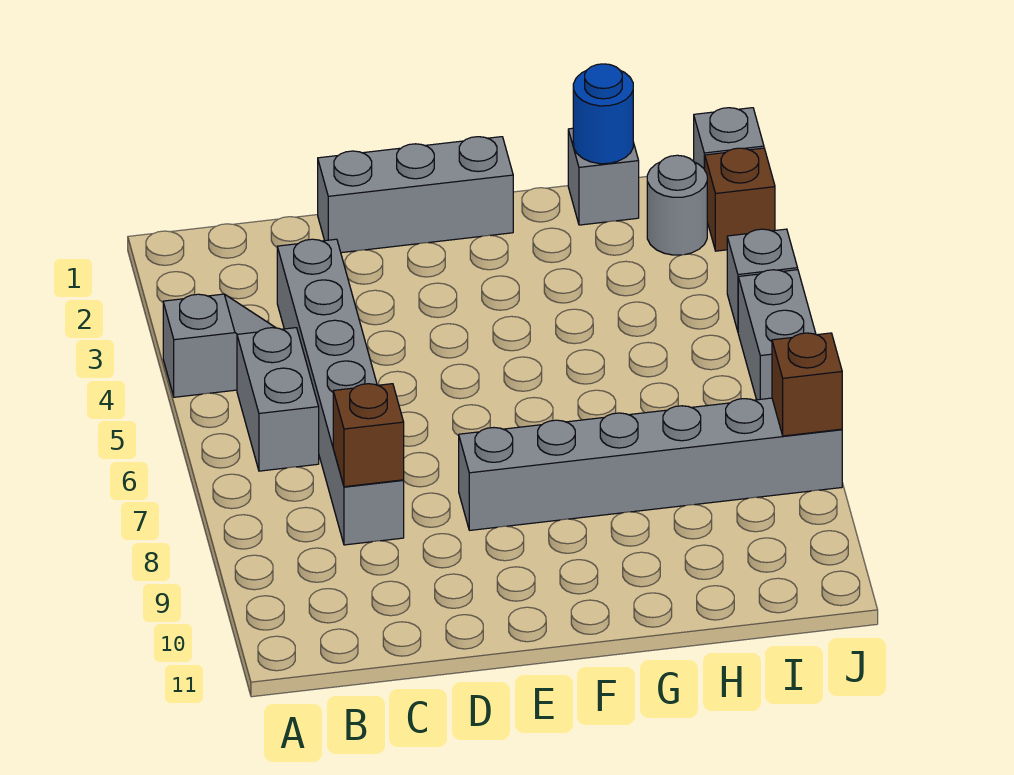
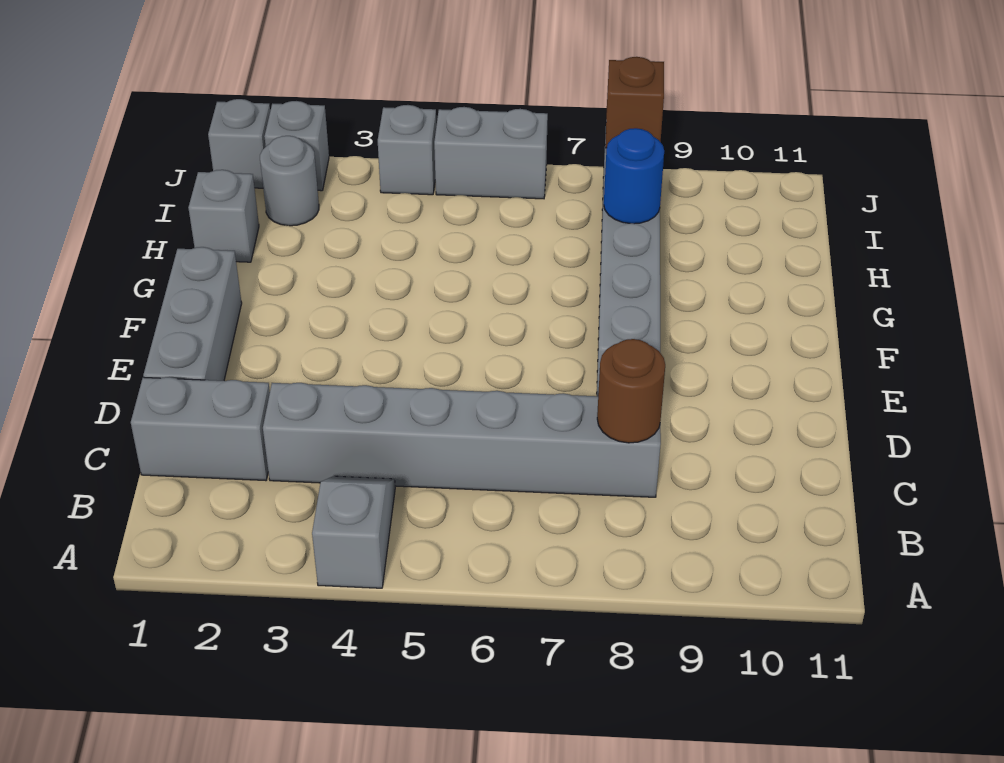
grey 1x2 brick [237,328,319,471] -> grey 1x2 brick moved to [131,377,270,481]
brown 1x1 brick [333,384,404,487] -> brown 1x1 round brick [597,339,665,443]
blue 1x1 round brick [573,64,633,164] -> blue 1x1 round brick moved to [604,128,664,224]
brown 1x1 brick [705,148,775,251] -> grey 1x1 brick [264,101,329,191]

